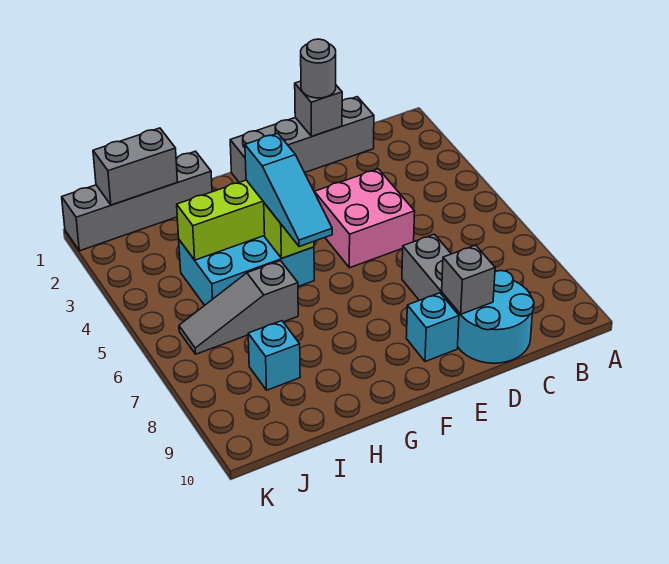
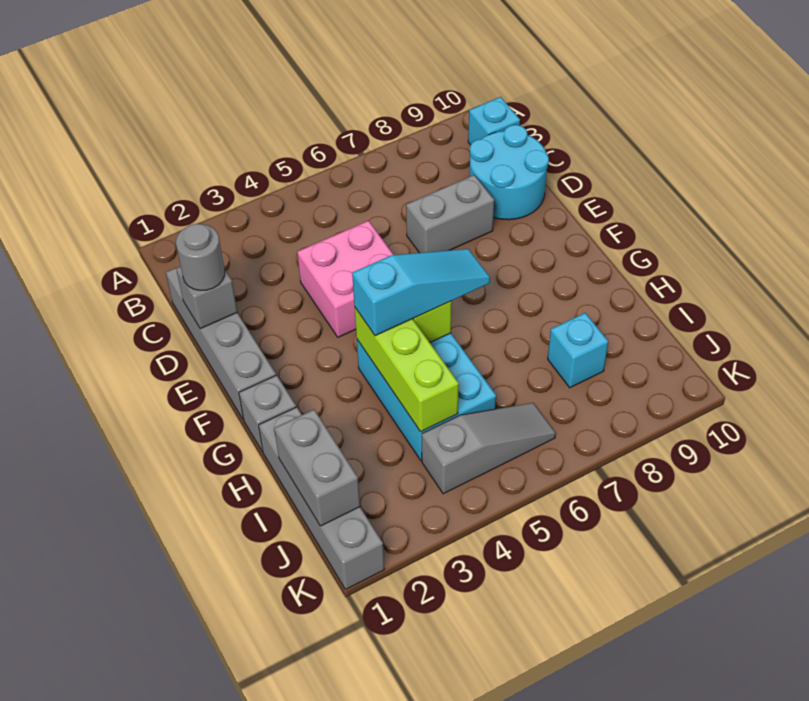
grey 1x1 brick [442,245,495,314] -> grey 1x1 brick moved to [239,375,296,452]
cyan 1x1 brick [406,293,459,362] -> cyan 1x1 brick moved to [468,97,520,145]
grey 1x3 slope [179,261,298,354] -> grey 1x3 slope turned to [422,403,556,494]

